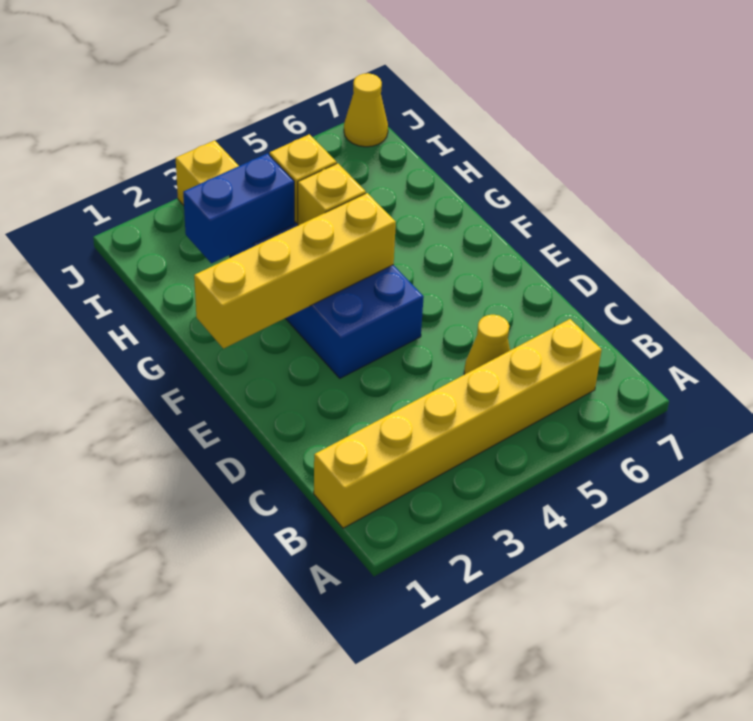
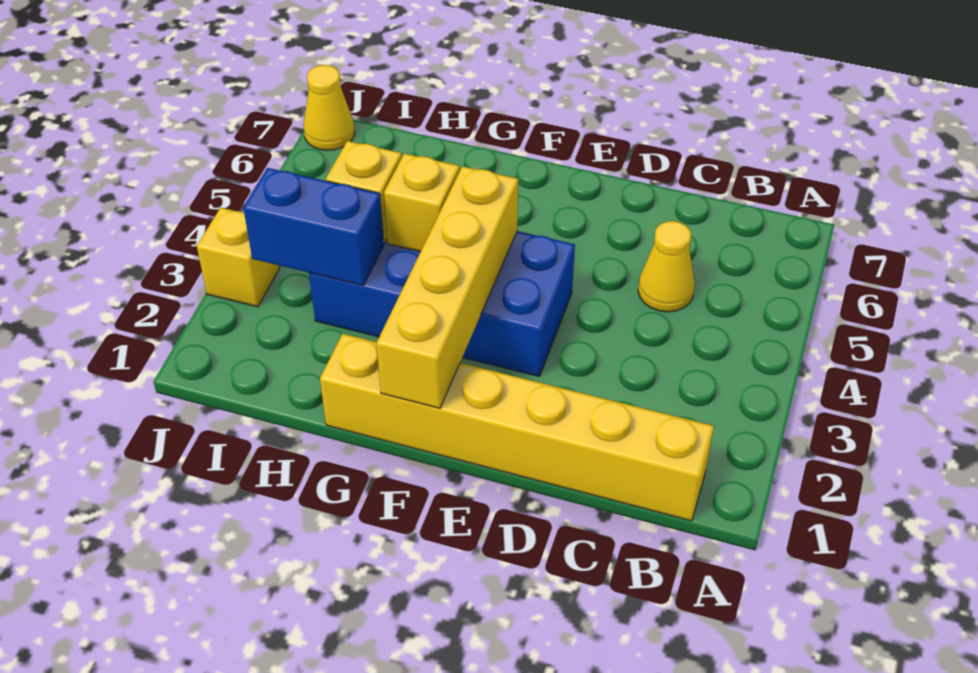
yellow 1x6 brick [314,319,602,528] -> yellow 1x6 brick turned to [320,334,714,521]
blue 1x2 brick [183,153,294,263] -> blue 1x2 brick turned to [243,168,384,285]

